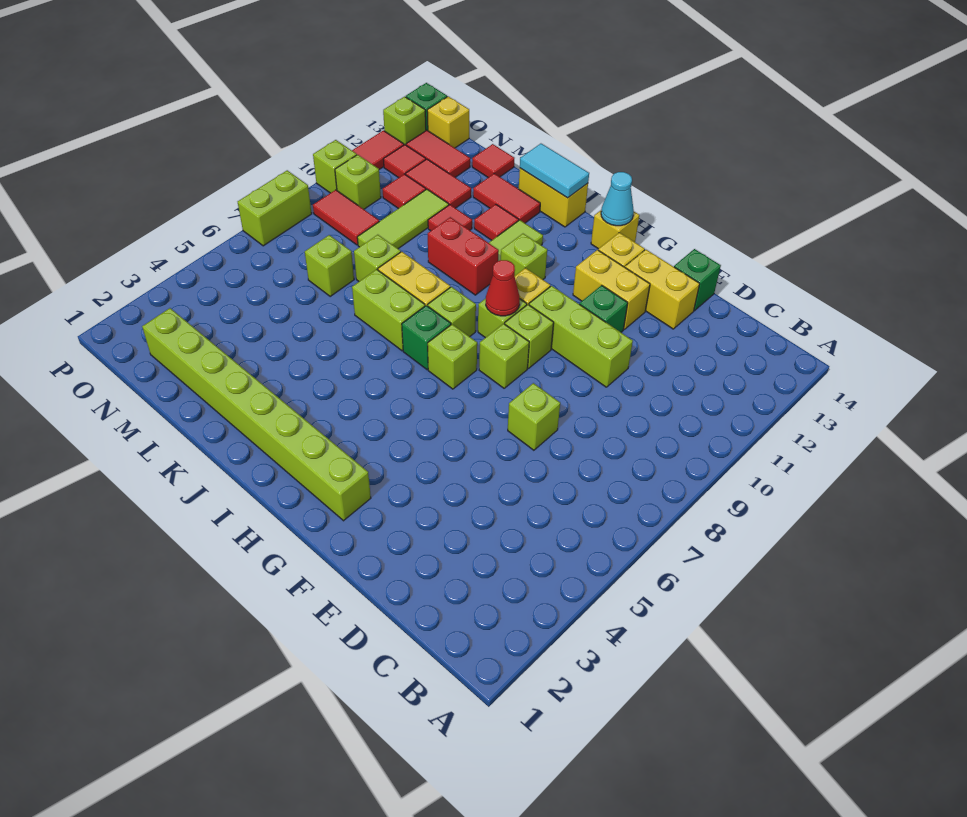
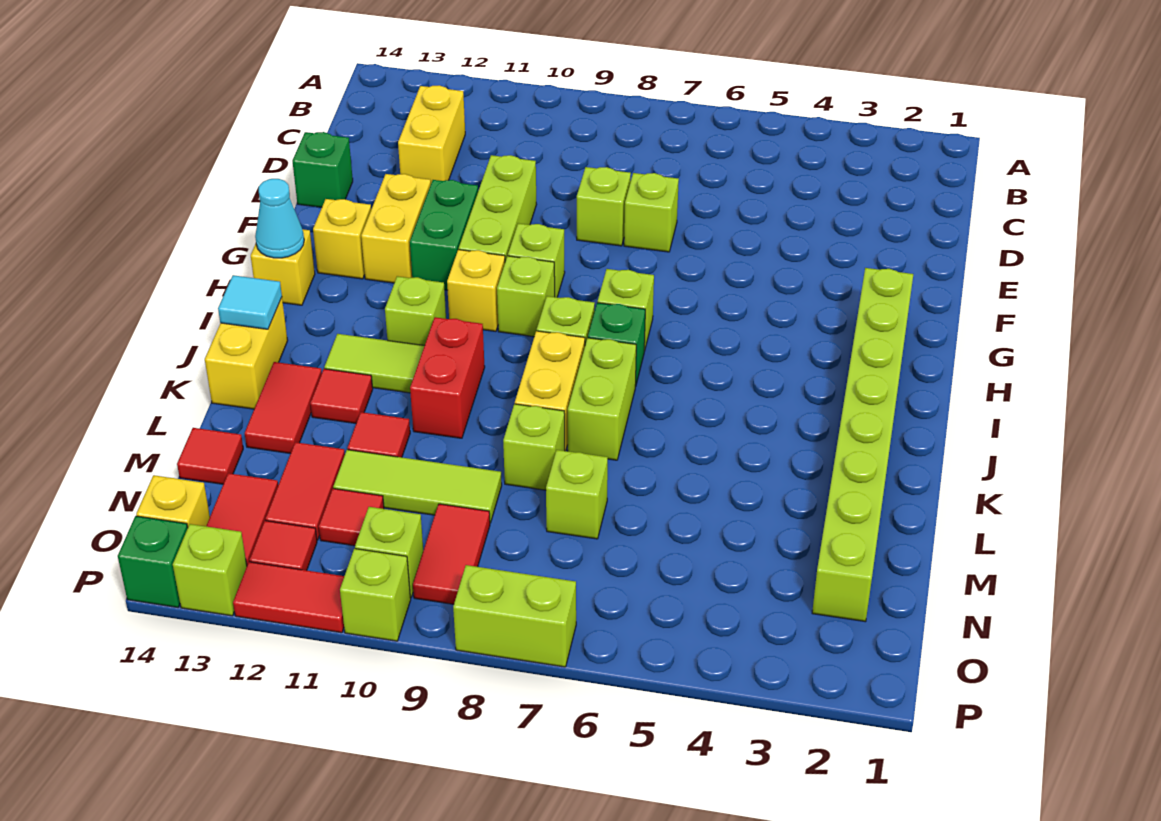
yellow 1x2 brick [625,250,700,329] -> yellow 1x2 brick moved to [398,85,465,183]
green 1x1 brick [580,285,628,332] -> green 1x2 brick [410,180,478,290]
lime 1x1 brick [479,324,529,388] -> lime 1x1 brick moved to [577,167,631,246]
red 1x1 cone [486,260,520,316] -> none
cyan 1x2 tile [520,144,589,198] -> cyan 1x1 tile [218,275,282,329]

